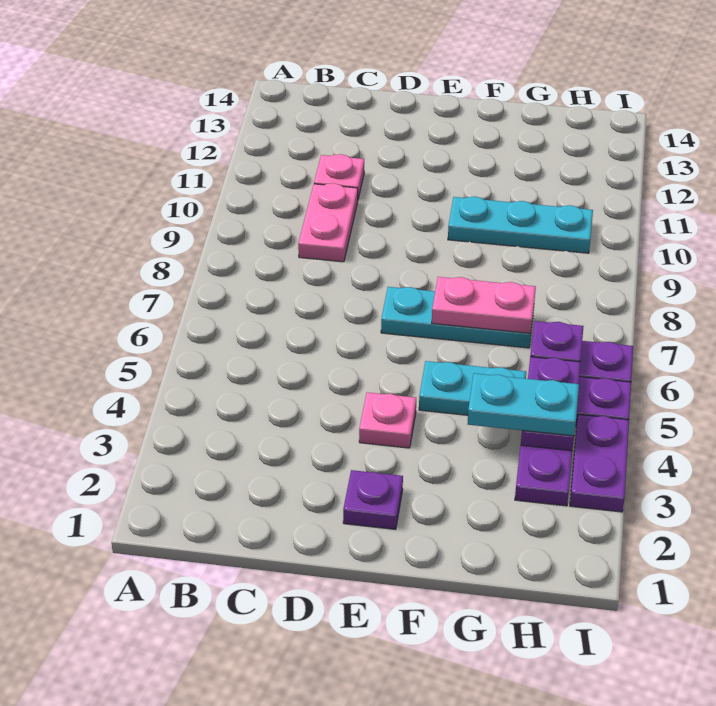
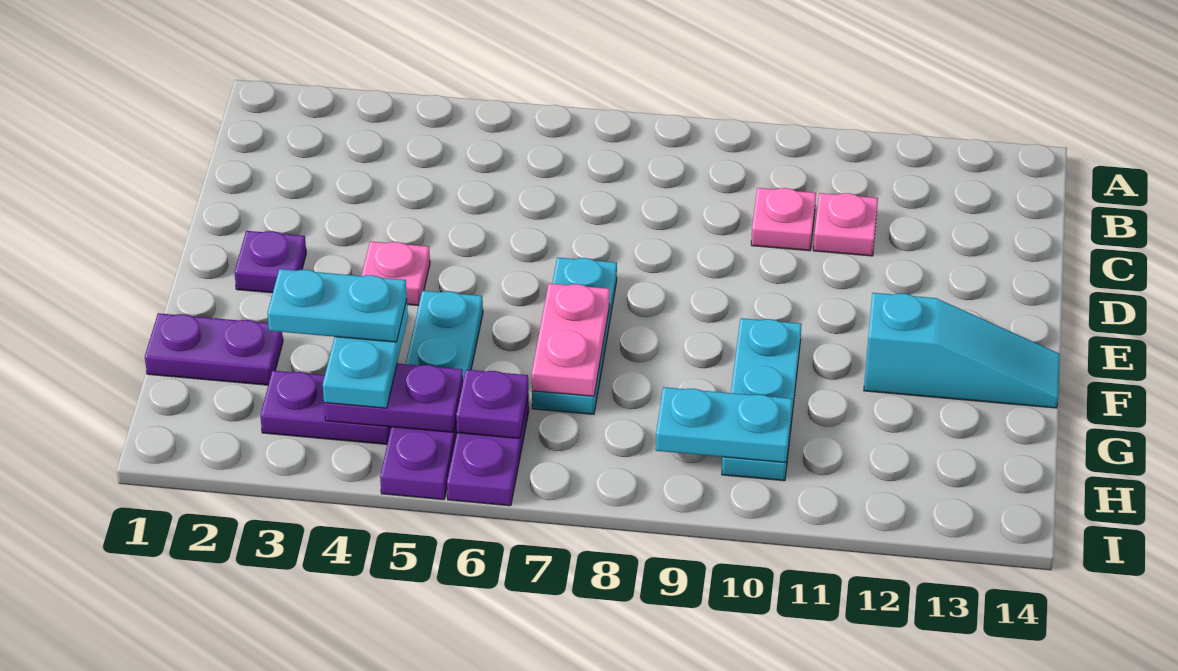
pink 1x2 plate [298,183,358,262] -> pink 1x1 plate [751,188,816,251]
none -> cyan 1x3 slope [864,293,1060,408]
none -> cyan 1x2 plate [267,269,407,342]
none -> cyan 1x2 plate [656,387,792,463]
purple 1x2 plate [570,414,629,512] -> purple 1x2 plate moved to [145,313,283,385]

